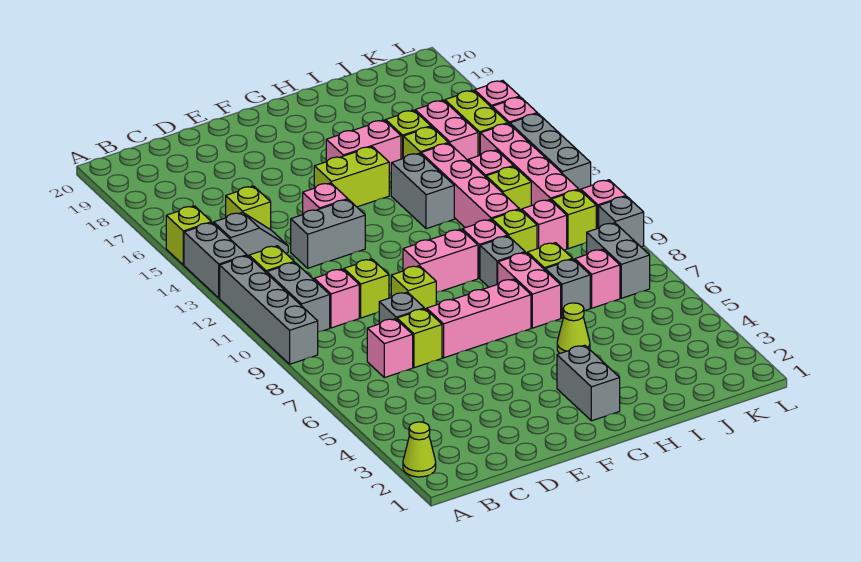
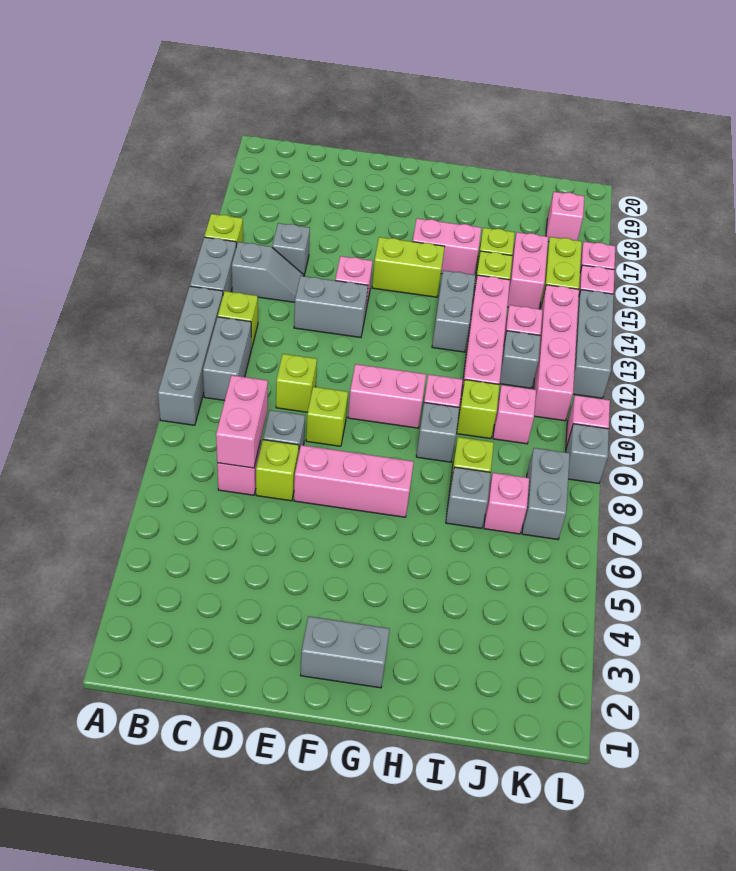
lime 1x1 cone [403,422,436,477] -> none
pink 1x1 brick [314,269,359,328] -> pink 1x1 brick moved to [546,192,584,242]
lime 1x1 brick [226,186,271,230] -> grey 1x1 brick [272,223,310,275]
grey 1x2 brick [557,345,620,421] -> grey 1x2 brick turned to [300,616,390,688]
lime 1x1 cone [557,303,590,353] -> none
pink 1x2 brick [498,253,561,328] -> pink 1x2 brick moved to [216,375,268,468]
lime 1x1 brick [486,166,531,211] -> grey 1x1 brick [500,331,541,388]
lime 1x1 brick [551,190,596,249] -> none

